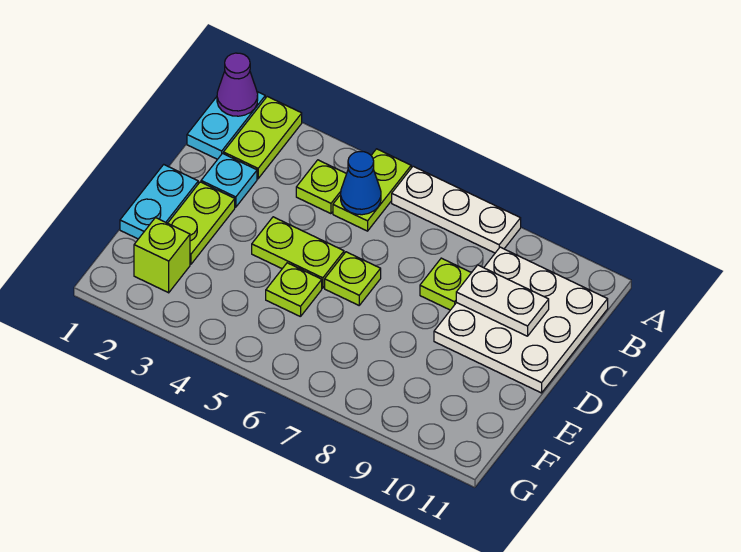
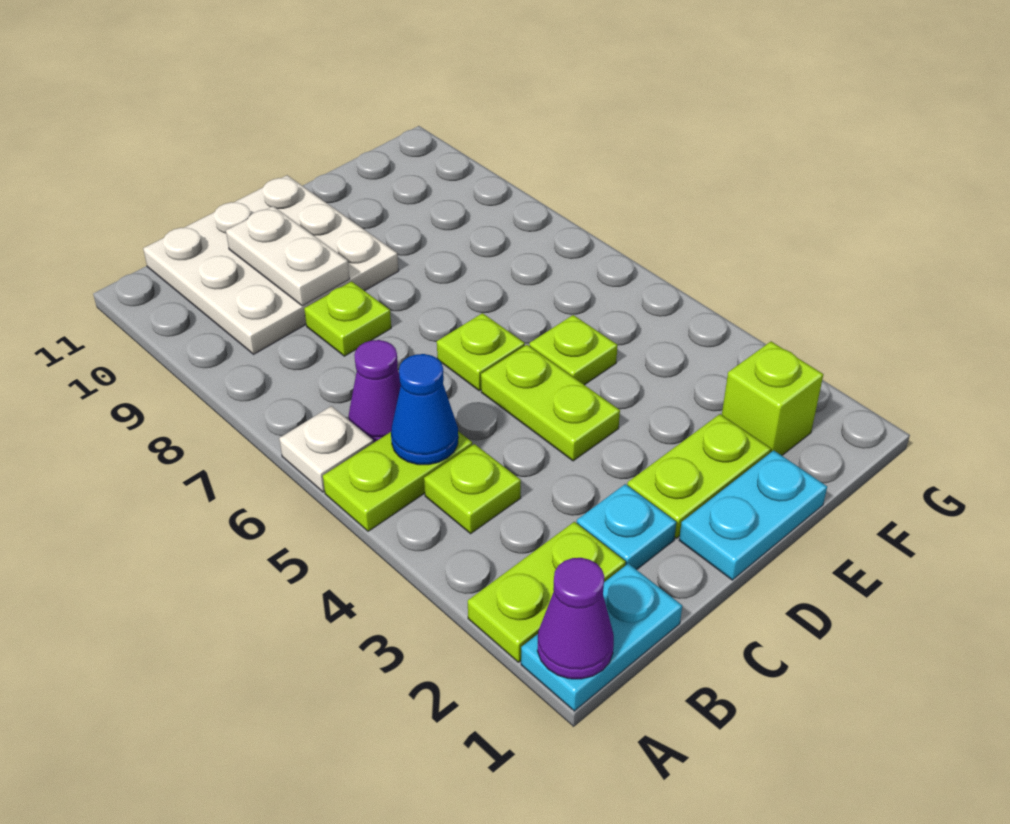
white 1x3 plate [392,166,521,253] -> white 1x1 plate [279,406,373,492]
none -> purple 1x1 cone [348,340,401,443]

